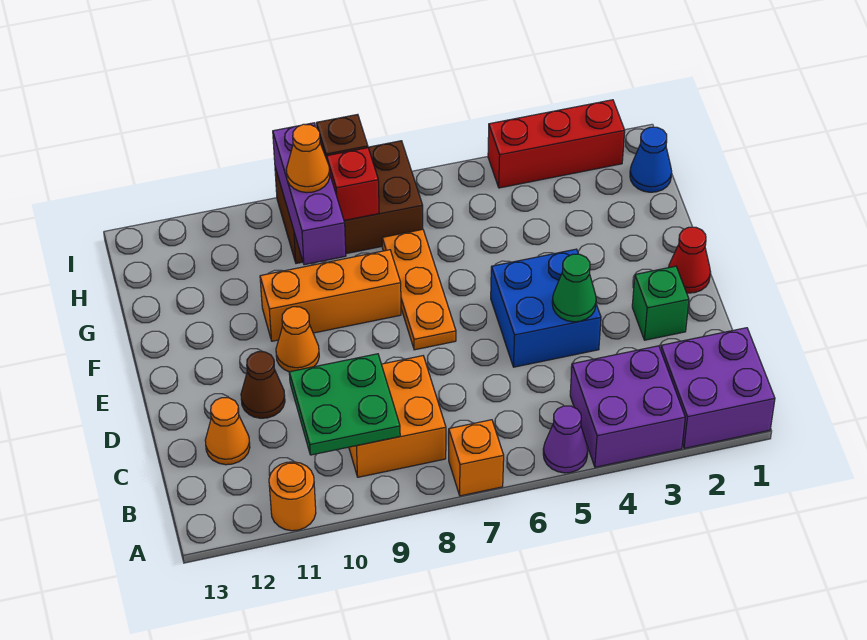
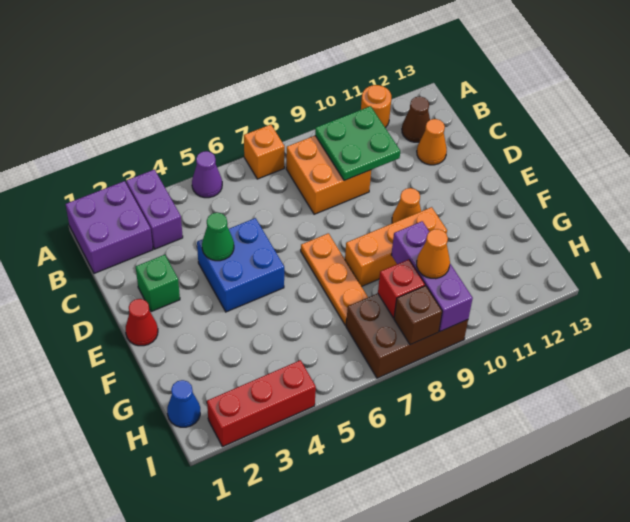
purple 2x2 brick [570,346,685,467] -> purple 1x2 brick [126,170,183,249]
brown 1x1 cone [241,352,285,418] -> brown 1x1 cone moved to [402,96,430,142]

